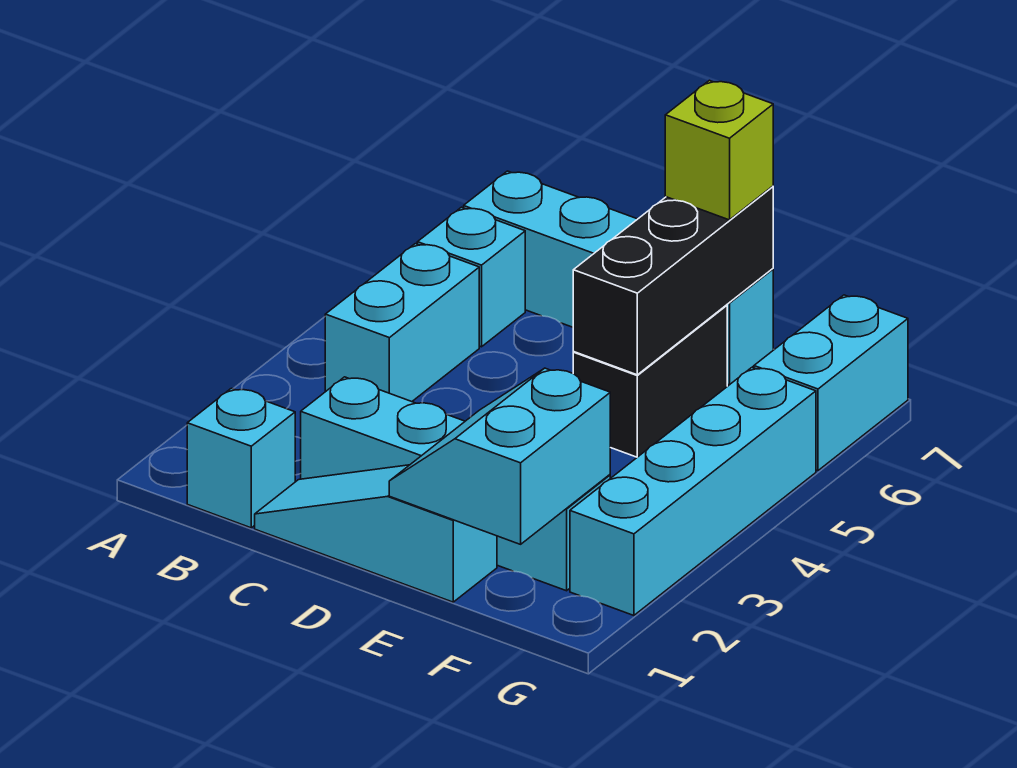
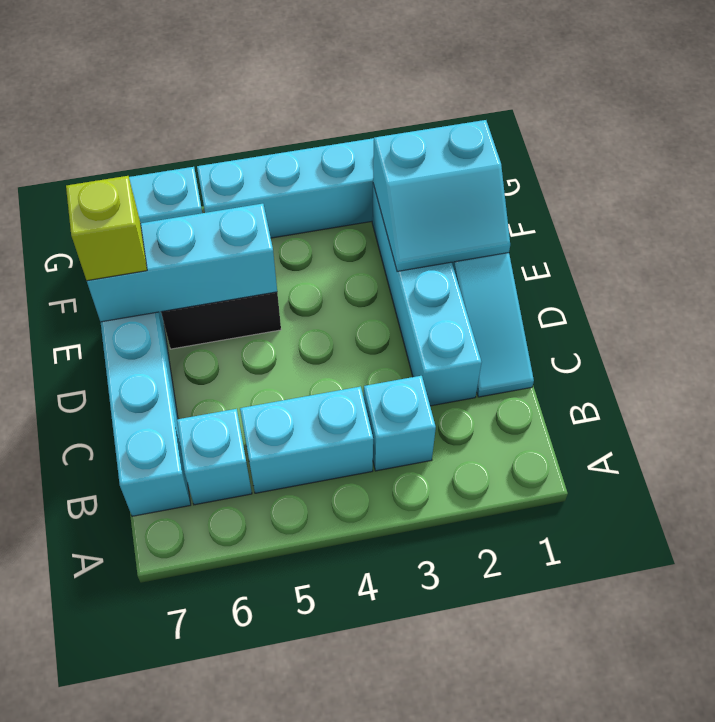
cyan 1x1 brick [187,388,295,528] -> cyan 1x1 brick moved to [364,376,436,471]
black 1x3 brick [573,186,773,375] -> cyan 1x3 brick [87,204,277,322]

